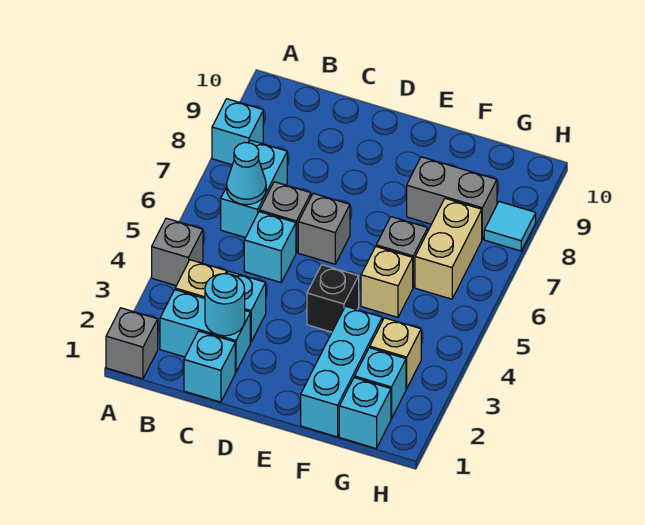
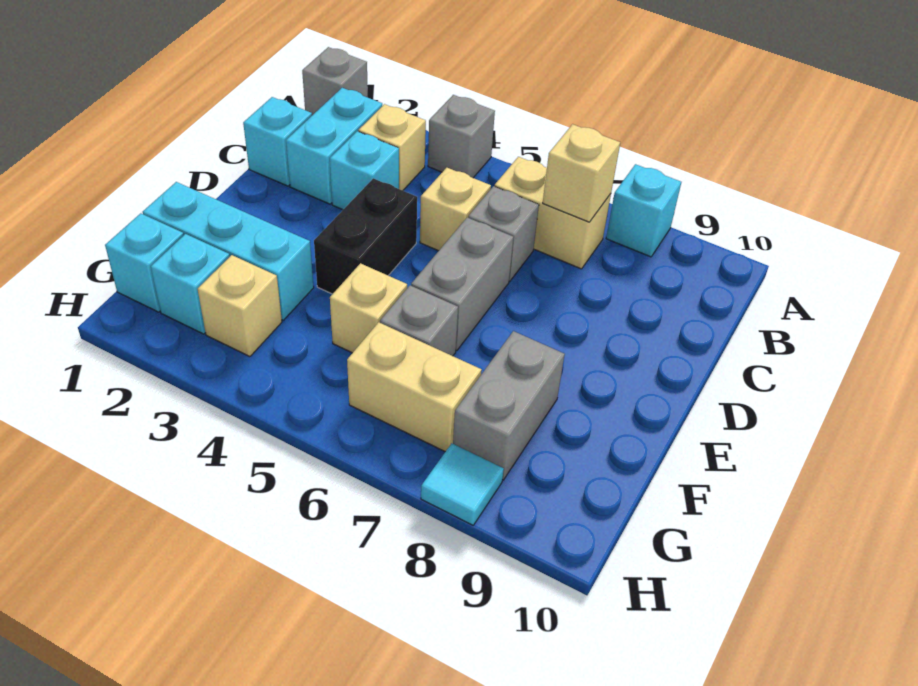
cyan 1x2 brick [221,140,287,238] -> tan 1x2 brick [494,157,611,269]
cyan 1x1 cone [227,143,266,205] -> none
none -> tan 1x1 brick [543,124,620,222]
cyan 1x1 round brick [205,274,245,336] -> none
cyan 1x1 brick [244,212,296,282] -> tan 1x1 brick [420,168,491,251]
grey 1x1 brick [298,193,350,264] -> grey 1x2 brick [411,218,513,351]
black 1x1 brick [307,265,359,332] -> black 1x2 brick [314,178,417,294]

